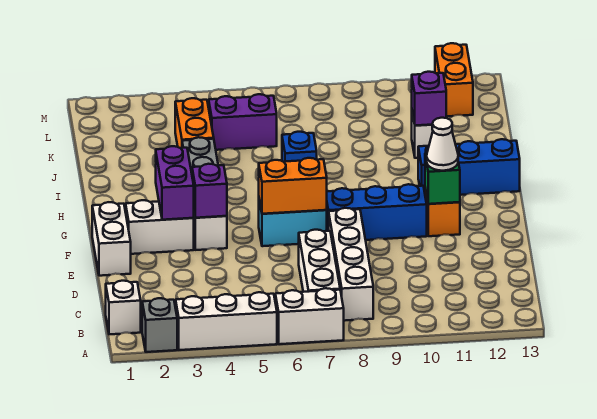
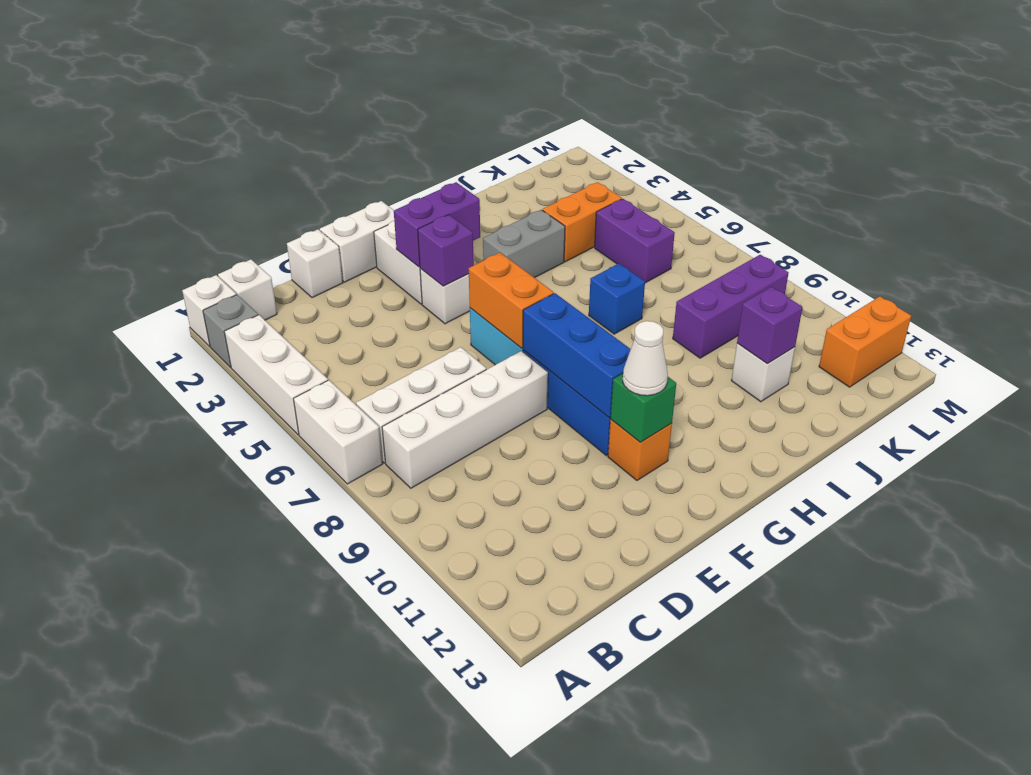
none -> white 1x1 brick [182,275,236,347]
none -> white 1x1 brick [287,229,343,298]
blue 1x3 brick [418,139,520,195] -> blue 1x3 brick moved to [523,293,631,417]
none -> purple 1x3 brick [673,255,788,358]

